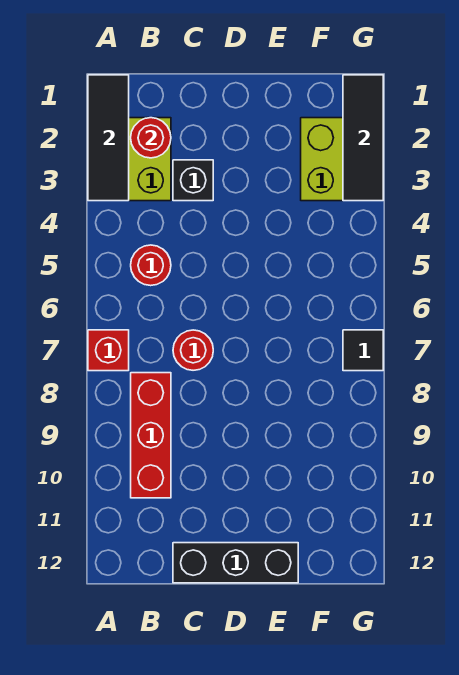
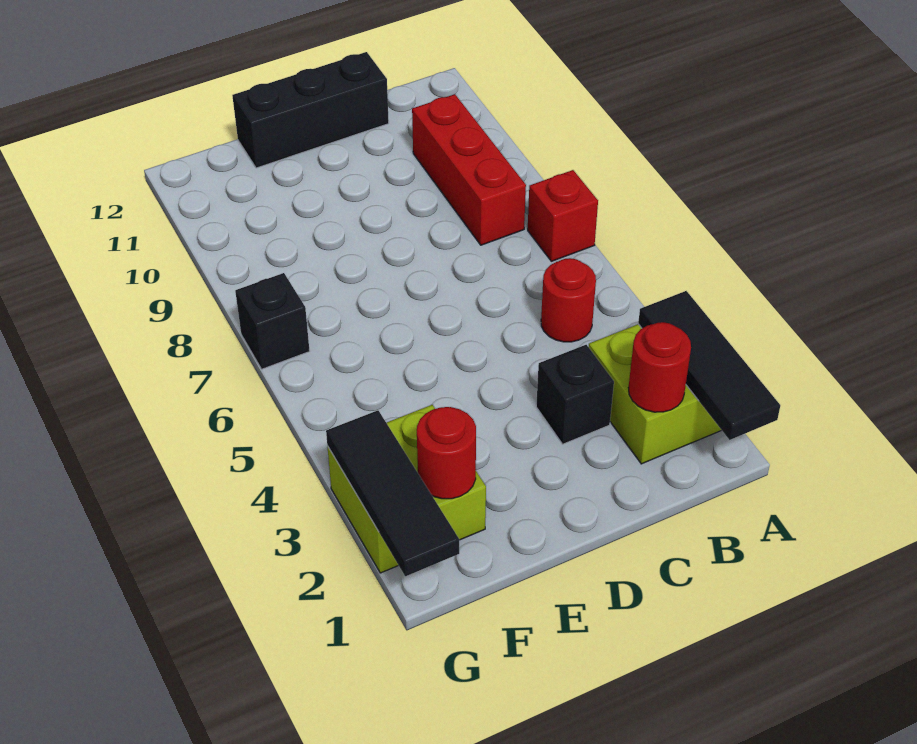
red 1x1 round brick [173,330,213,370] -> red 1x1 round brick moved to [417,407,476,499]
black 1x1 tile [343,330,383,371] -> black 1x1 brick [235,273,310,369]

